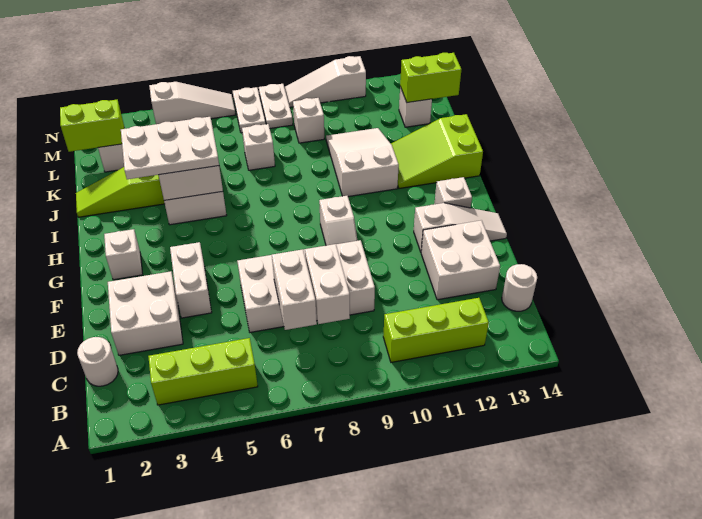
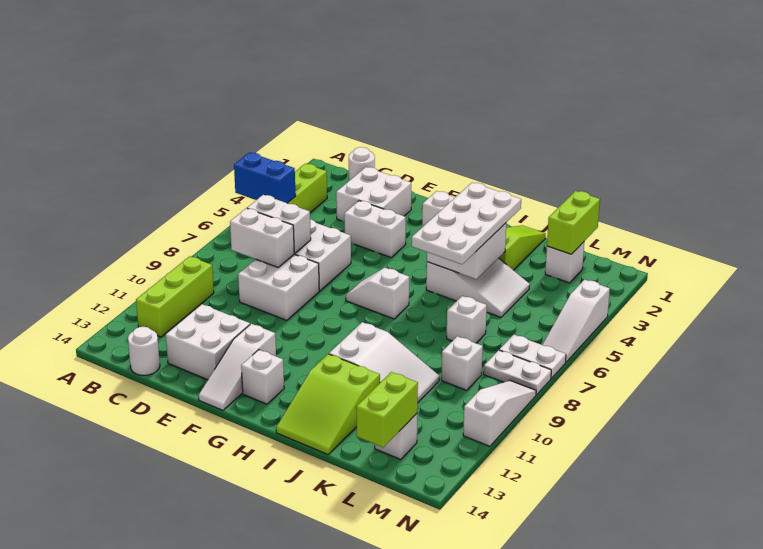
none -> blue 1x2 brick [234,152,296,203]
white 1x2 slope [319,196,358,246] -> white 1x2 slope moved to [346,268,409,319]
white 2x3 plate [121,117,219,179] -> white 2x4 plate [412,183,521,264]
lime 2x3 slope [391,114,483,188] -> lime 2x3 slope turned to [276,354,380,454]

